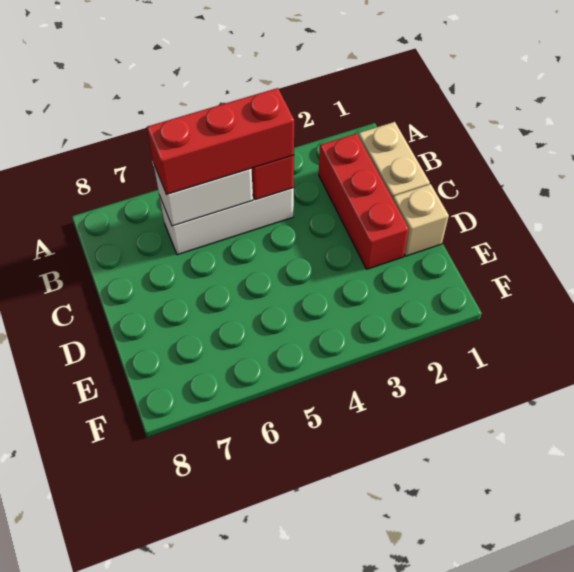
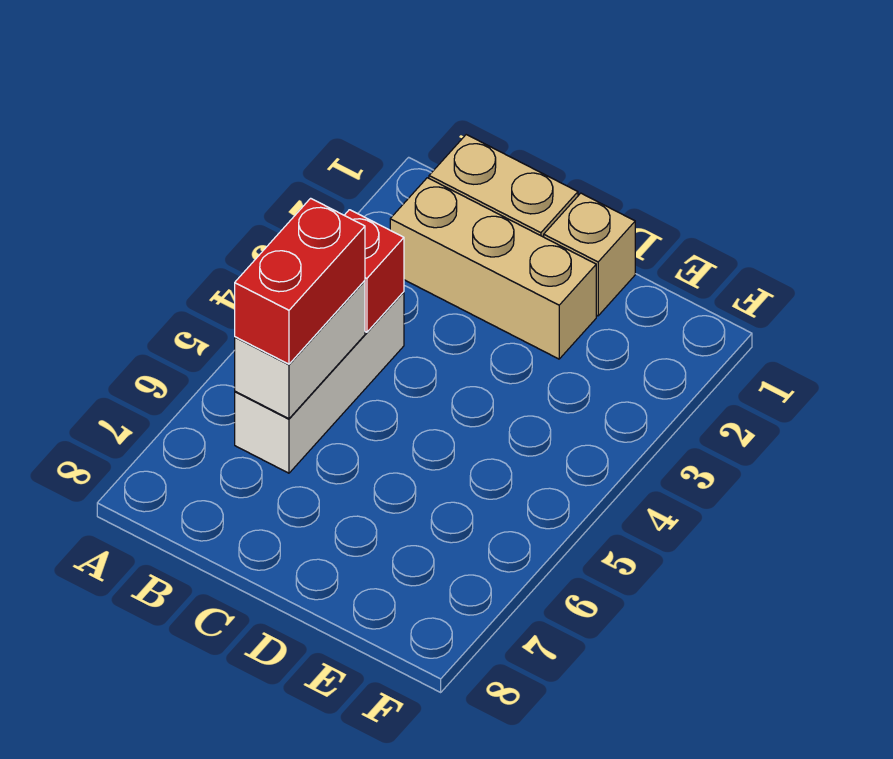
red 1x3 brick [319,134,409,269] -> tan 1x3 brick [390,178,596,359]
red 1x3 brick [147,88,294,195] -> red 1x2 brick [235,198,365,364]

